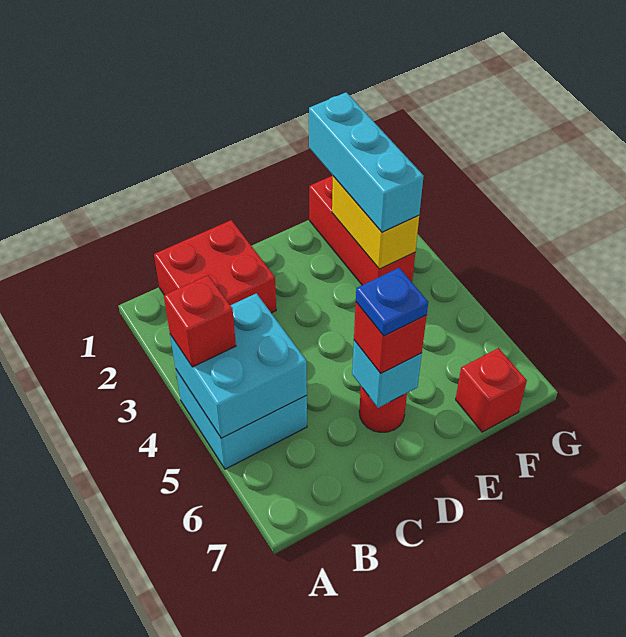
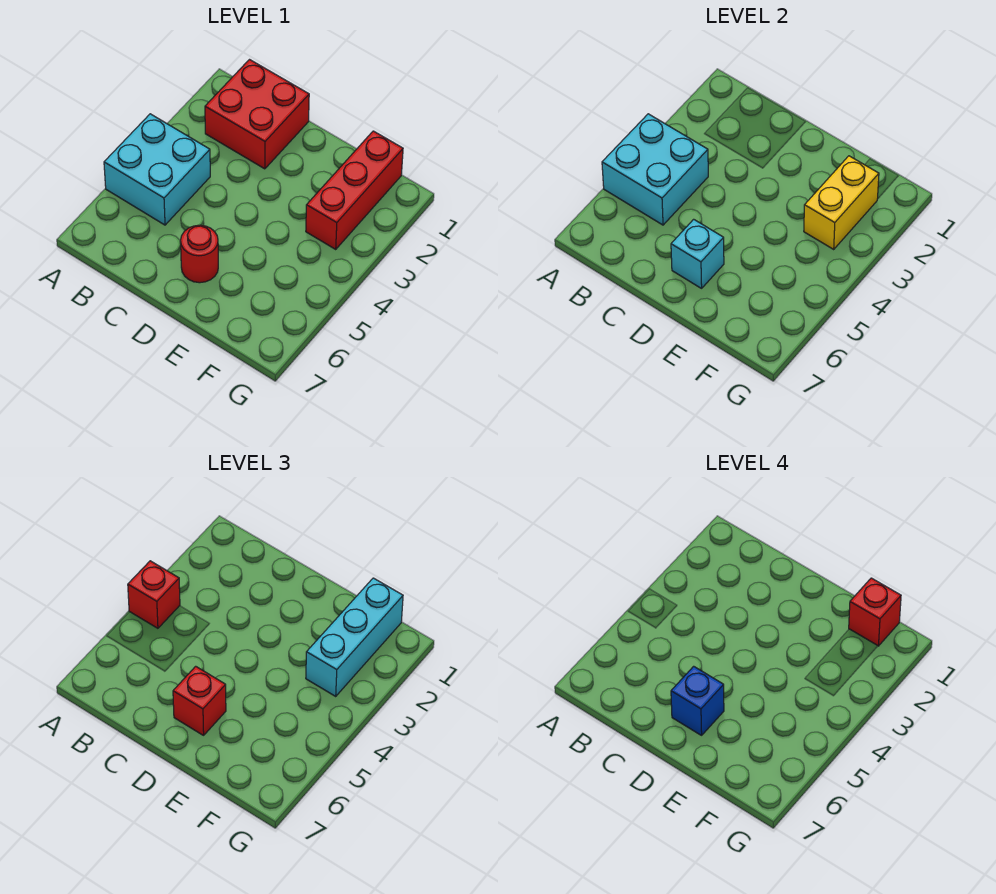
blue 1x1 plate [356,268,428,336] -> blue 1x1 brick [671,666,724,735]
red 1x1 brick [456,348,527,432] -> red 1x1 brick moved to [849,578,901,646]

